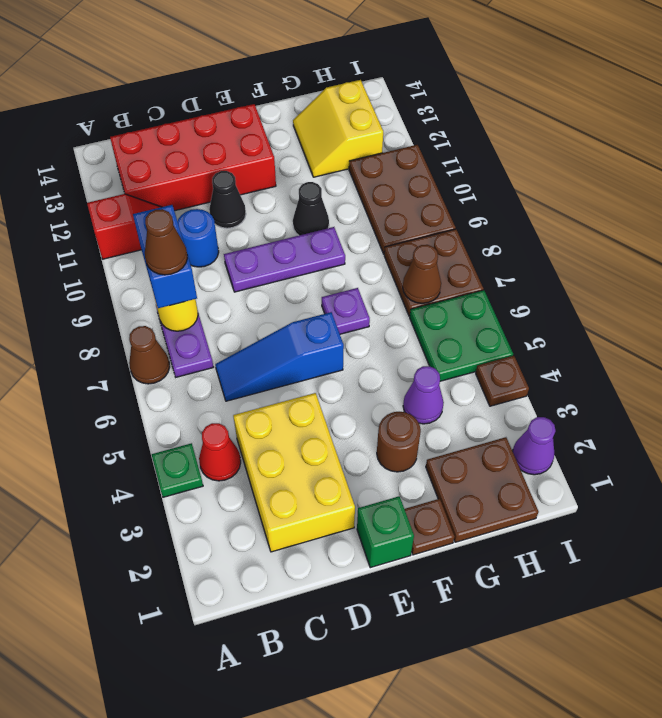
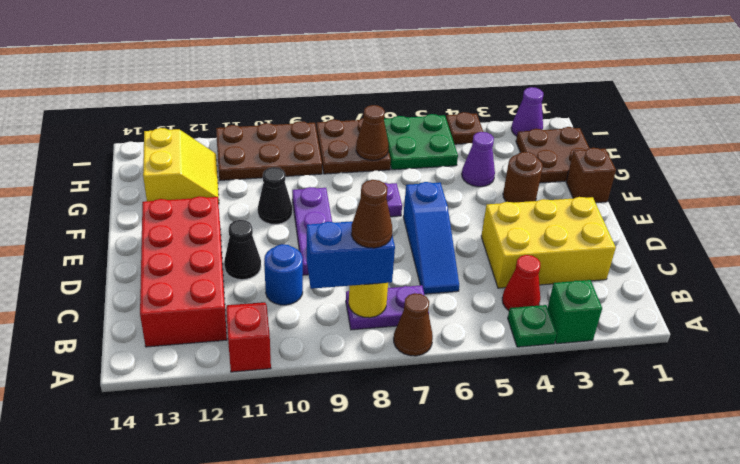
green 1x1 brick [357,496,414,568] -> green 1x1 brick moved to [548,280,602,344]
brown 1x1 plate [405,499,454,555] -> brown 1x1 brick [566,148,616,203]
yellow 2x2 slope [293,80,383,177] -> yellow 2x2 slope turned to [143,128,219,204]

